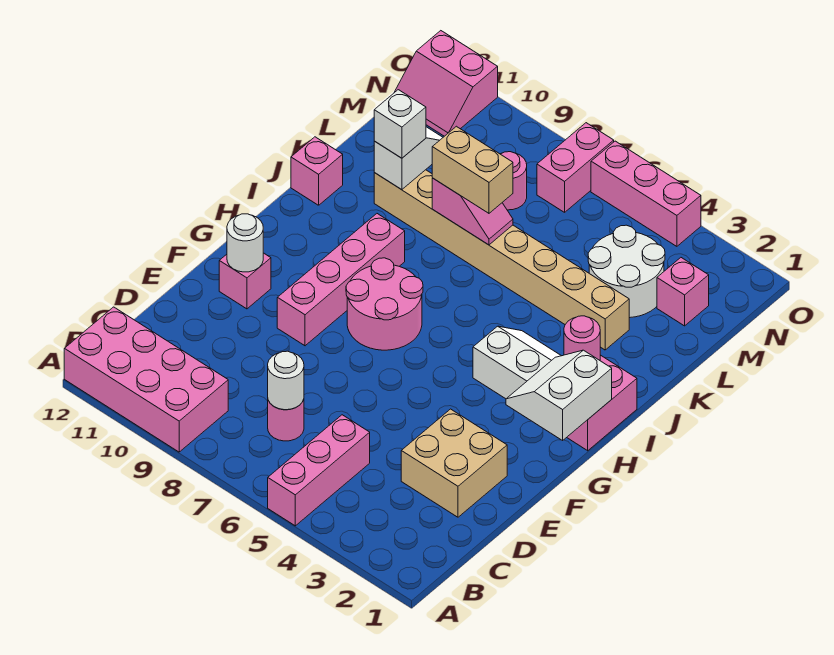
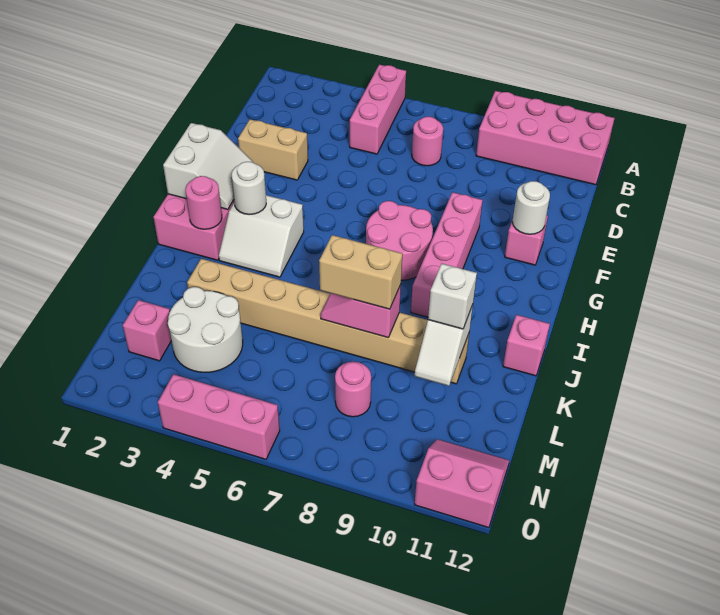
white 1x1 round brick [268,351,304,410] -> white 1x1 round brick moved to [232,162,266,214]
tan 2x2 brick [401,409,507,517] -> tan 1x2 brick [238,119,308,180]
pink 1x2 brick [537,123,614,212] -> none

